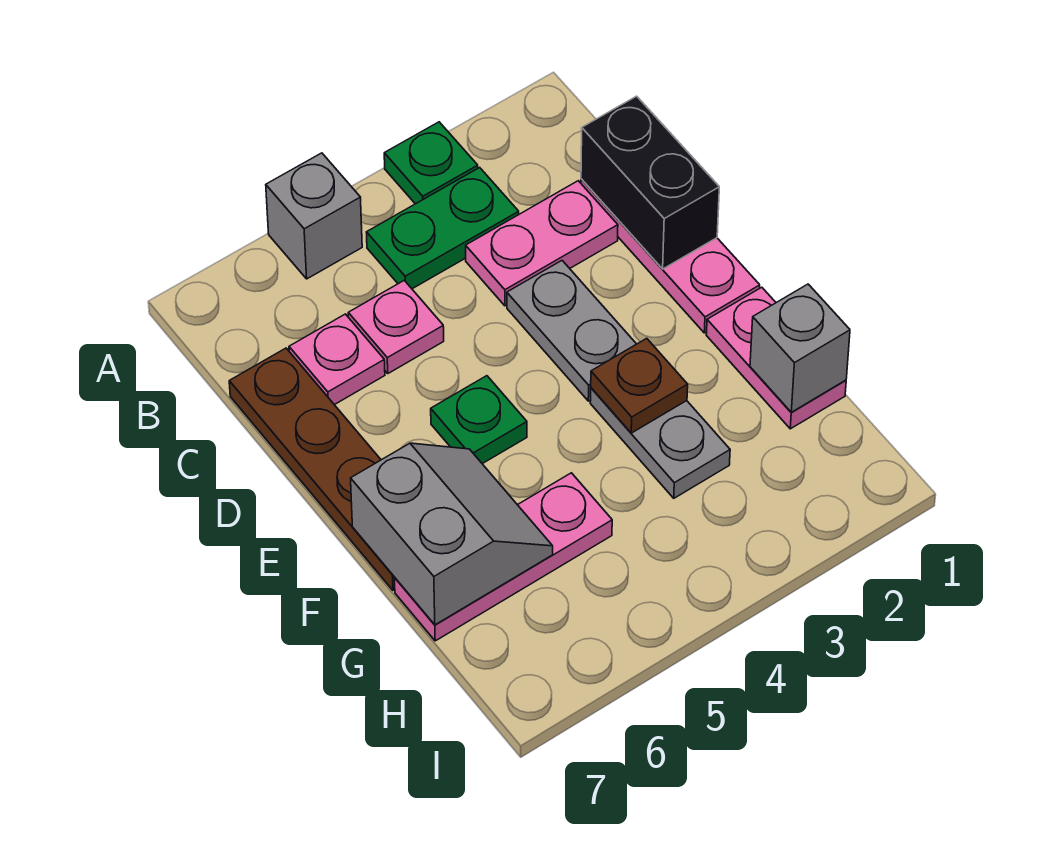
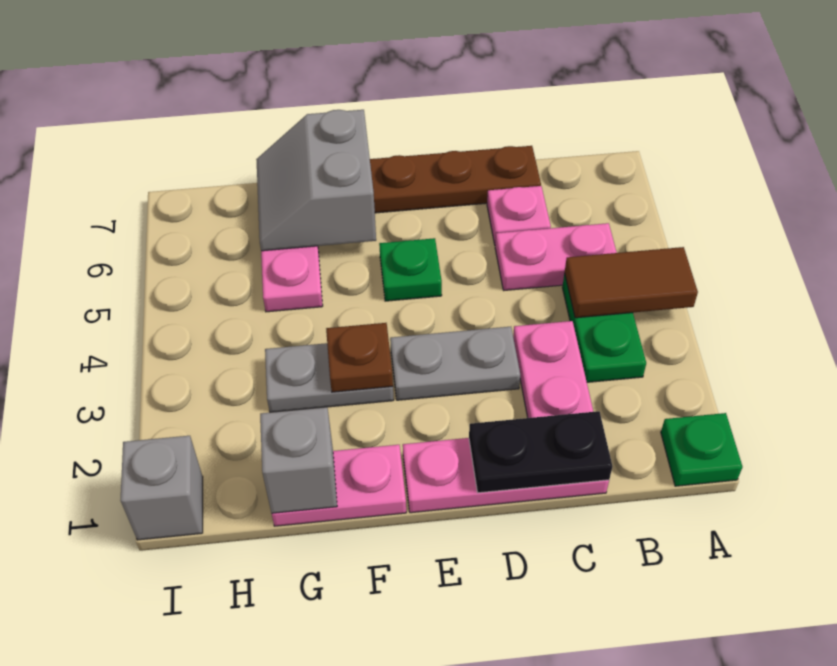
green 1x1 plate [384,122,478,204] -> green 1x1 plate moved to [661,413,743,486]
none -> brown 1x2 tile [565,247,698,318]
grey 1x1 brick [266,153,362,279] -> grey 1x1 brick moved to [120,436,203,540]
black 1x2 brick [581,96,719,269] -> black 1x2 plate [469,411,612,493]
pink 1x1 plate [348,280,444,373] -> pink 1x2 plate [495,223,617,290]
grey 2x2 slope [351,443,553,625] -> grey 2x2 slope turned to [256,110,376,251]

